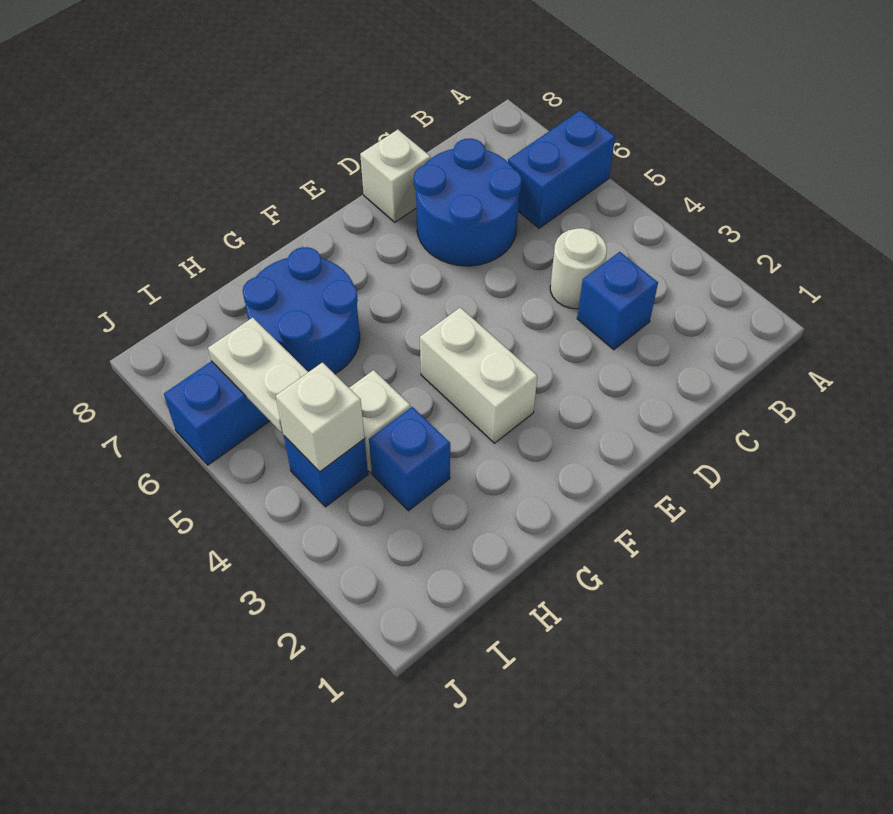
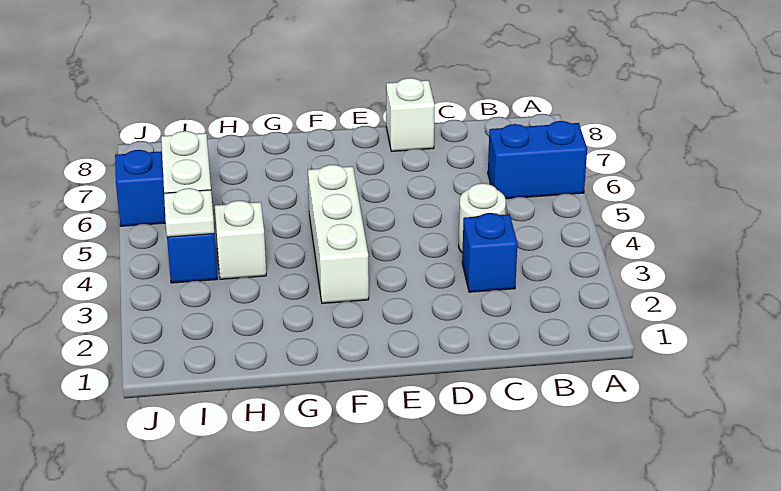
blue 2x2 round brick [414,138,522,266] -> none
white 1x2 brick [420,307,537,443] -> white 1x3 brick [308,165,369,303]
blue 2x2 round brick [243,247,360,374] -> none
blue 1x1 brick [369,407,450,511] -> none
white 1x1 brick [276,362,365,472] -> white 1x1 plate [164,188,214,237]

